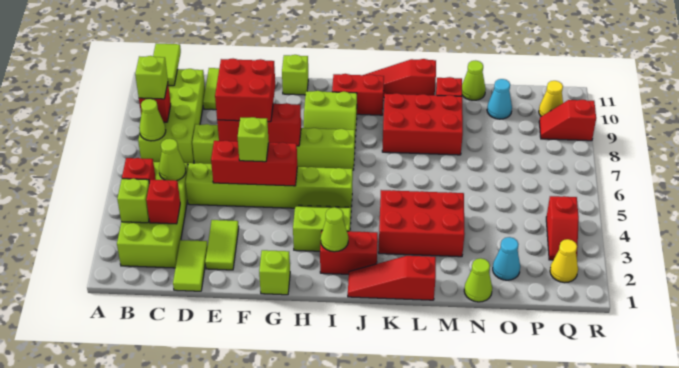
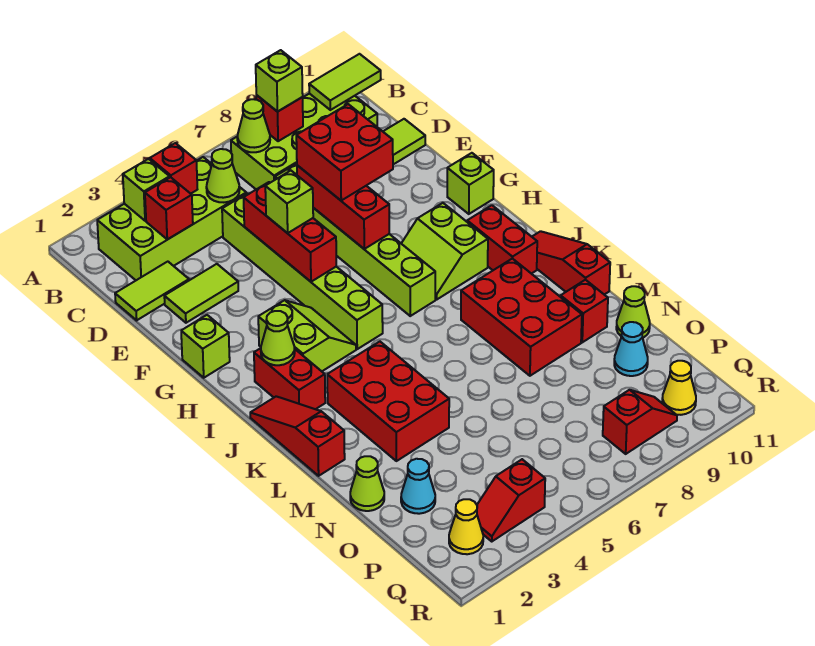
red 1x2 slope [539,100,596,141] -> red 1x2 slope turned to [603,390,677,454]

